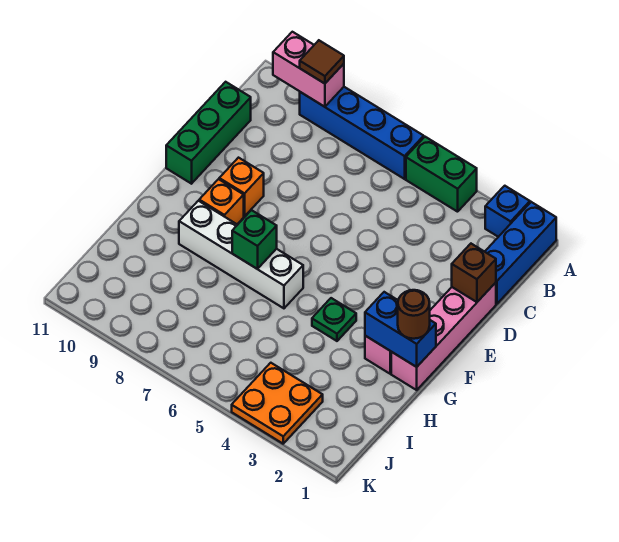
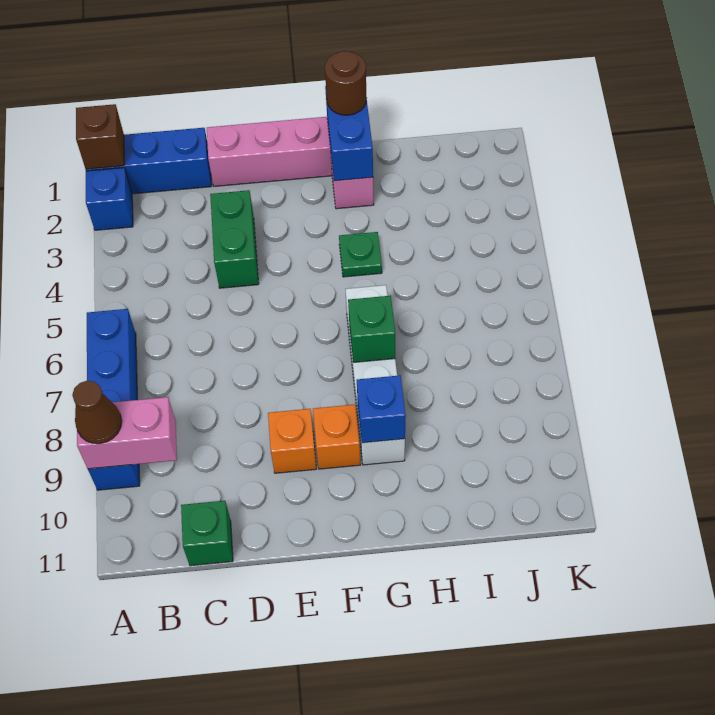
green 1x2 brick [406,137,477,212] -> green 1x2 brick moved to [210,190,259,288]
pink 1x2 brick [273,32,344,107] -> pink 1x2 brick turned to [77,397,177,469]
brown 1x1 tile [300,40,344,84] -> brown 1x1 cone [72,381,122,444]
green 1x3 brick [166,82,251,184] -> green 1x1 brick [181,501,233,566]
brown 1x1 brick [452,244,496,302] -> brown 1x1 brick moved to [76,104,124,169]
none -> blue 1x1 brick [357,375,406,443]
orange 2x2 plate [232,363,323,444] -> none

